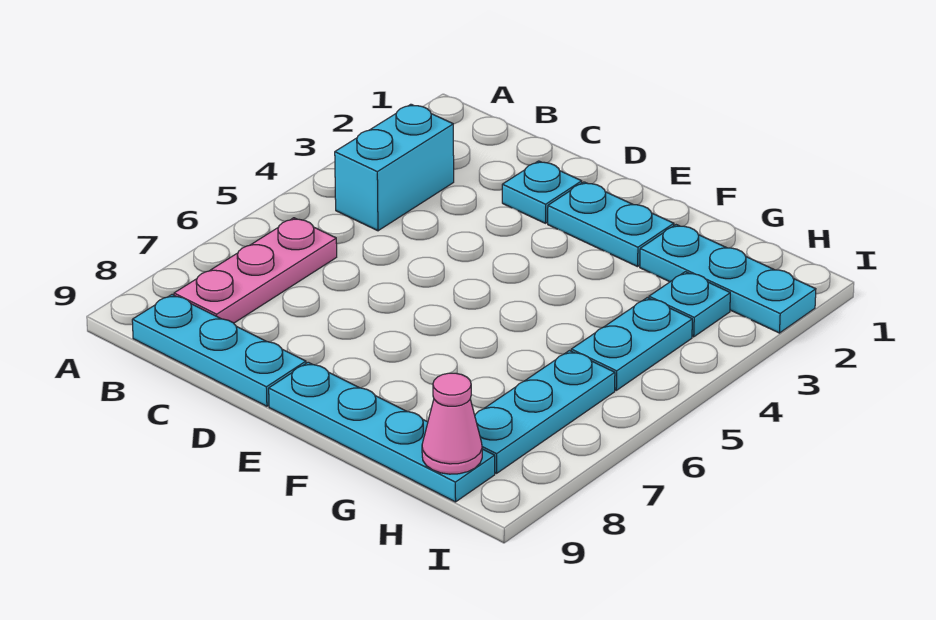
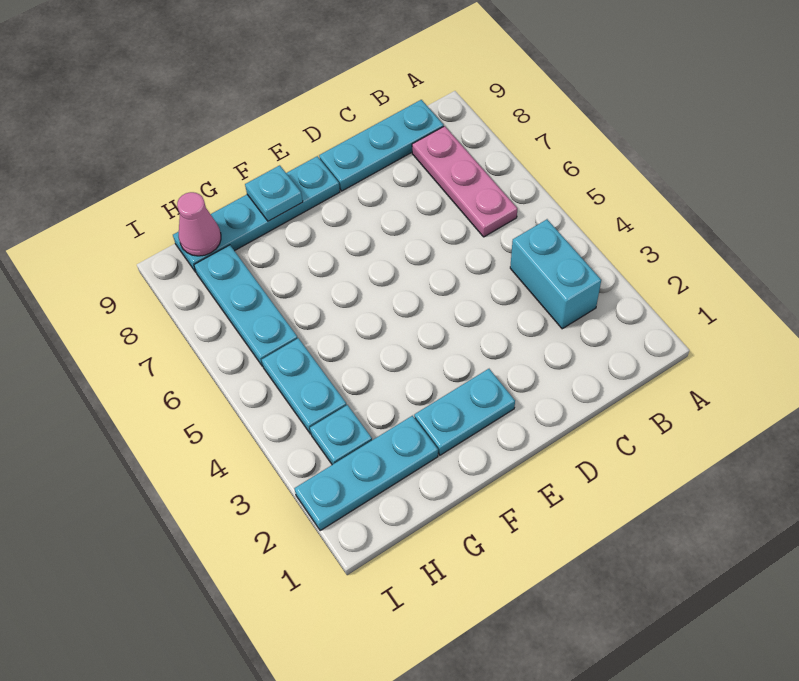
cyan 1x1 plate [502,161,582,223] -> cyan 1x1 plate moved to [245,165,303,221]

